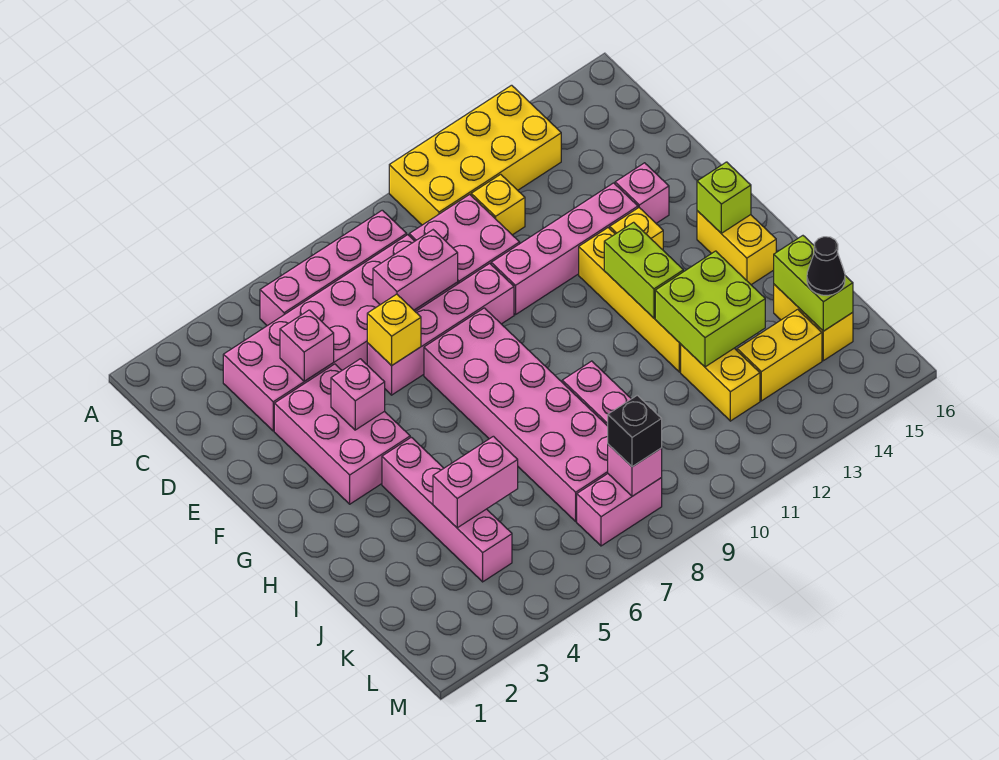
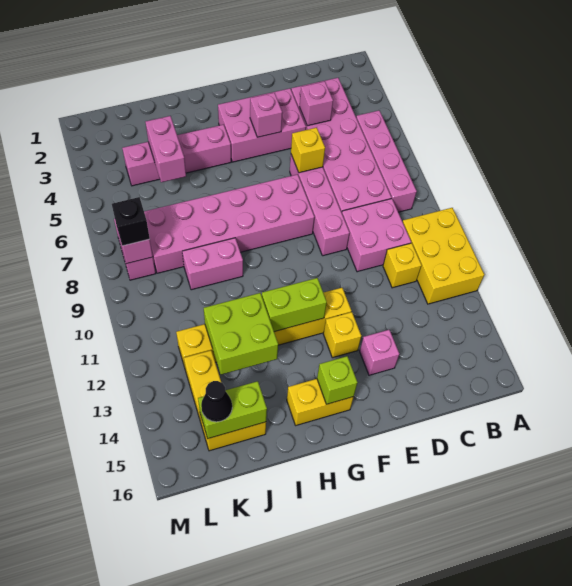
yellow 2x4 brick [389,85,561,225] -> yellow 2x3 brick [403,208,484,304]
pink 1x2 brick [373,230,458,310] -> none
pink 1x4 brick [491,183,638,315] -> none

